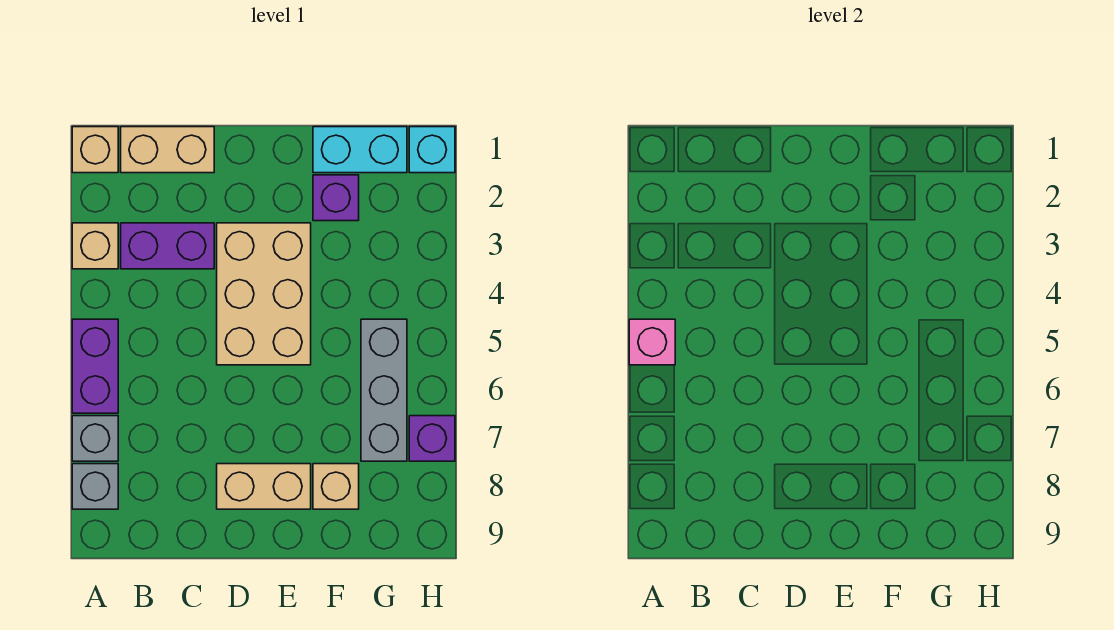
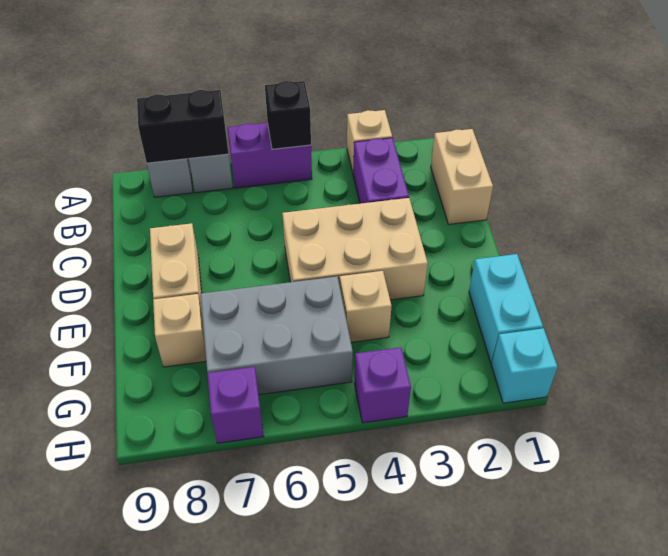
tan 1x1 brick [72,127,118,173] -> tan 1x1 brick moved to [340,271,392,342]
pink 1x1 brick [629,319,675,365] -> black 1x1 brick [265,81,311,149]
none -> black 1x2 brick [137,90,229,163]
purple 1x1 brick [313,175,359,221] -> purple 1x1 brick moved to [354,347,411,423]
grey 1x3 brick [361,319,407,461] -> grey 2x3 brick [201,277,353,395]

